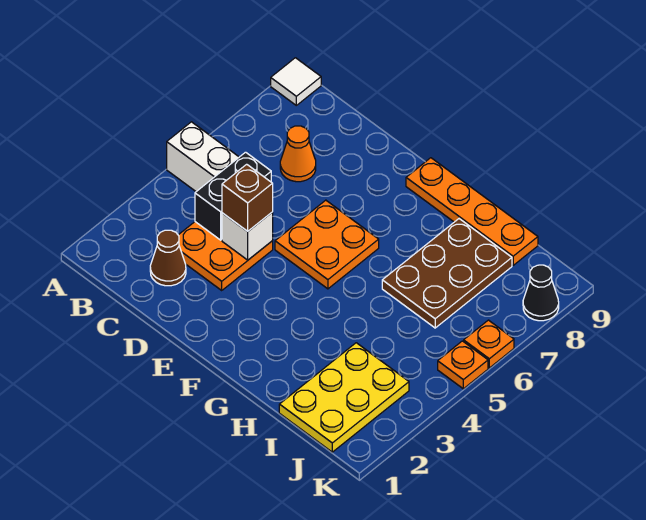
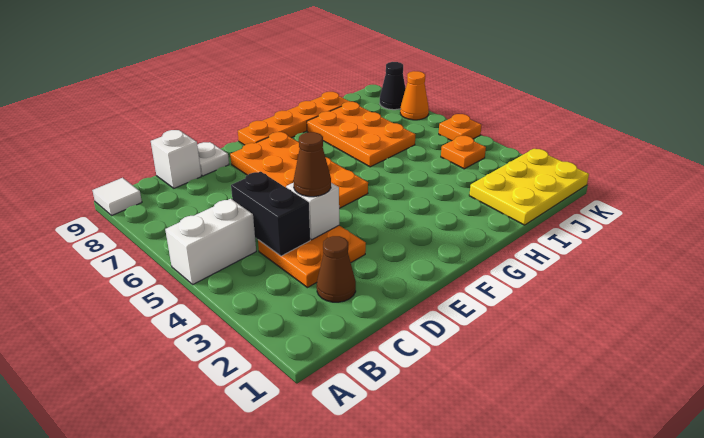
orange 1x1 cone [280,126,316,182] -> orange 1x1 cone moved to [400,71,429,120]
none -> white 1x1 brick [151,130,201,188]
brown 1x1 brick [222,164,273,231] -> brown 1x1 cone [293,132,331,197]
none -> white 1x1 plate [197,142,229,176]
orange 2x2 plate [275,200,379,289] -> orange 2x4 plate [230,132,368,208]
brown 2x3 plate [382,219,512,328] -> orange 2x3 plate [307,102,416,167]
yellow 2x3 plate [279,343,409,452] -> yellow 2x3 plate turned to [469,149,589,225]
orange 1x1 plate [464,320,514,368] -> orange 1x1 plate moved to [441,136,486,169]

